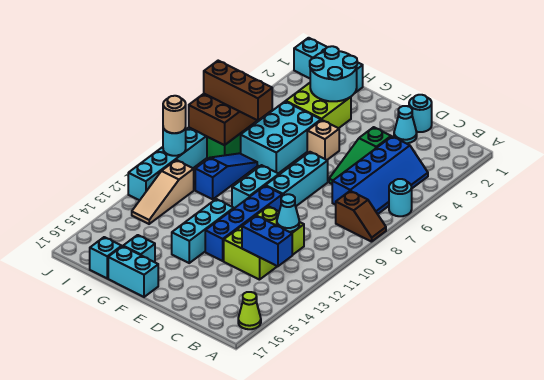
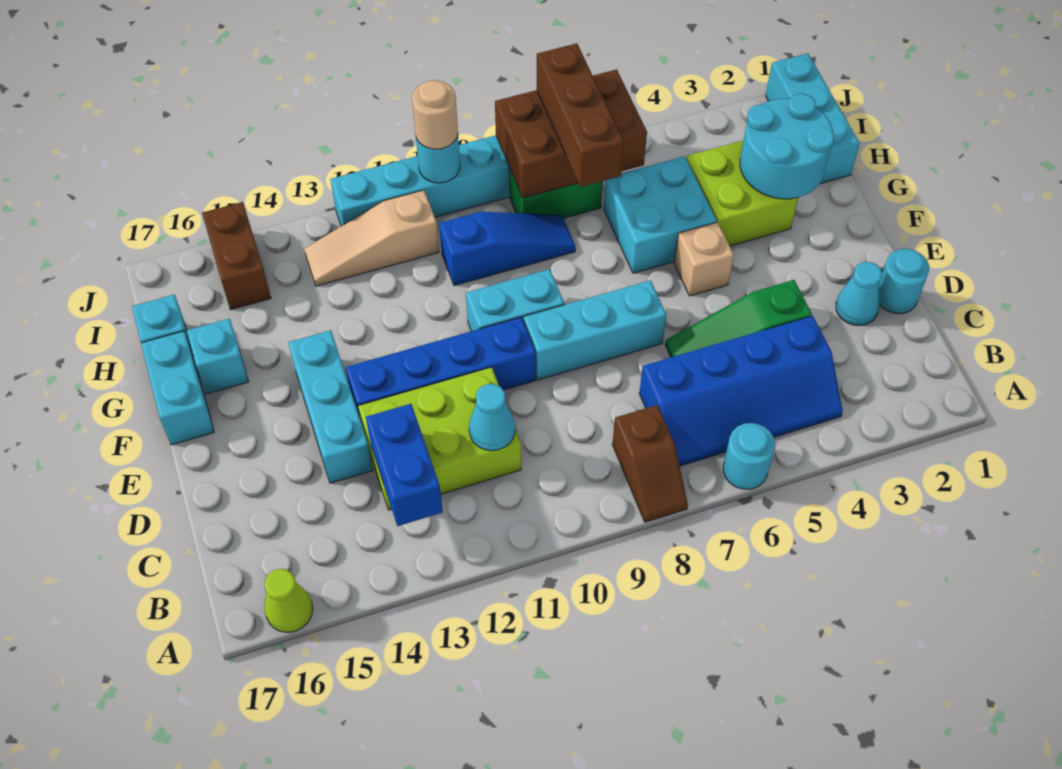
cyan 1x3 brick [172,199,234,263] -> cyan 1x3 brick turned to [288,330,373,483]
cyan 2x3 brick [241,101,321,173] -> cyan 2x2 brick [604,156,717,273]
none -> brown 1x2 brick [202,202,271,310]

